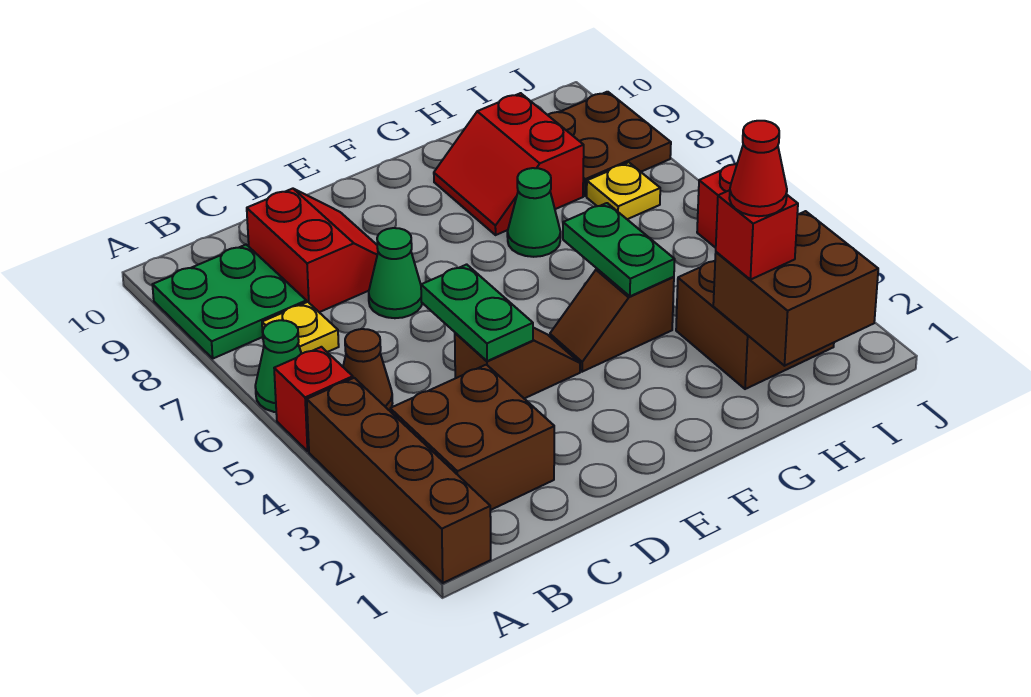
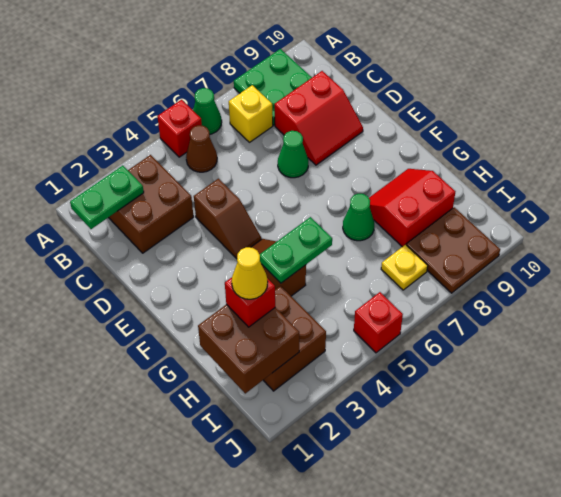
brown 1x4 brick [307,378,491,583] -> none
yellow 1x1 plate [262,302,339,354] -> yellow 1x1 brick [229,85,273,142]
green 1x2 plate [421,264,533,361] -> green 1x2 plate moved to [70,166,144,229]
red 1x1 cone [729,121,787,216] -> yellow 1x1 cone [232,247,268,299]

